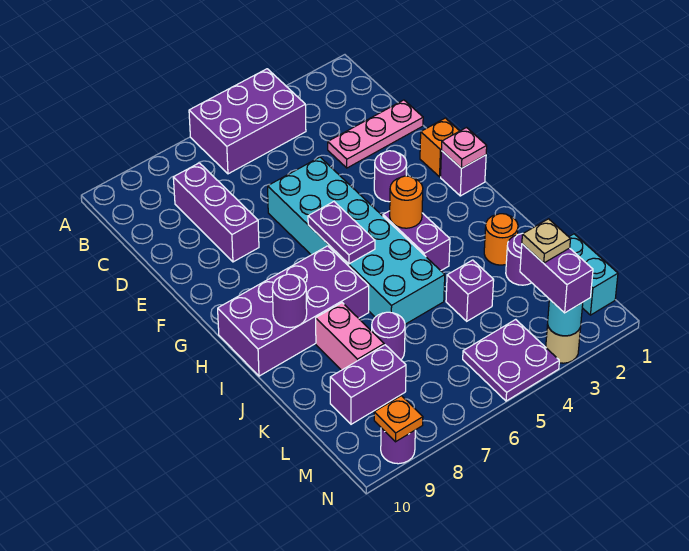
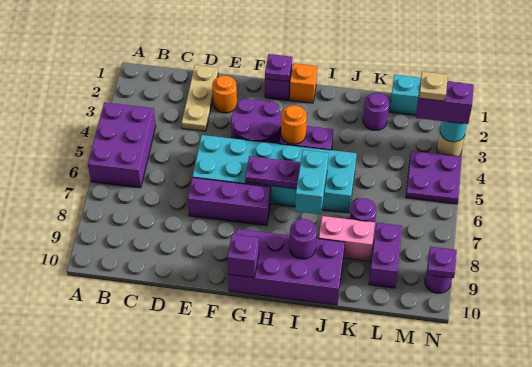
purple 1x3 brick [173,163,259,262] -> purple 1x3 brick moved to [188,178,271,225]
pink 1x3 plate [328,100,423,168] -> tan 1x3 plate [182,65,218,131]
orange 1x1 brick [420,118,459,177] -> orange 1x1 brick moved to [290,63,317,103]
purple 1x1 round brick [374,151,407,202] -> purple 2x2 round brick [231,98,281,144]
pink 1x1 plate [442,128,487,168] -> purple 1x1 plate [265,54,292,82]
purple 2x4 brick [218,246,369,376] -> purple 2x4 brick turned to [228,229,345,305]
none -> cyan 1x2 brick [295,150,328,214]
orange 1x1 round brick [484,214,518,265] -> orange 1x1 round brick moved to [212,76,237,113]
purple 1x1 brick [446,260,494,321] -> purple 1x1 brick moved to [227,234,259,278]
orange 1x1 plate [374,396,423,442] -> purple 1x1 plate [427,247,457,278]

